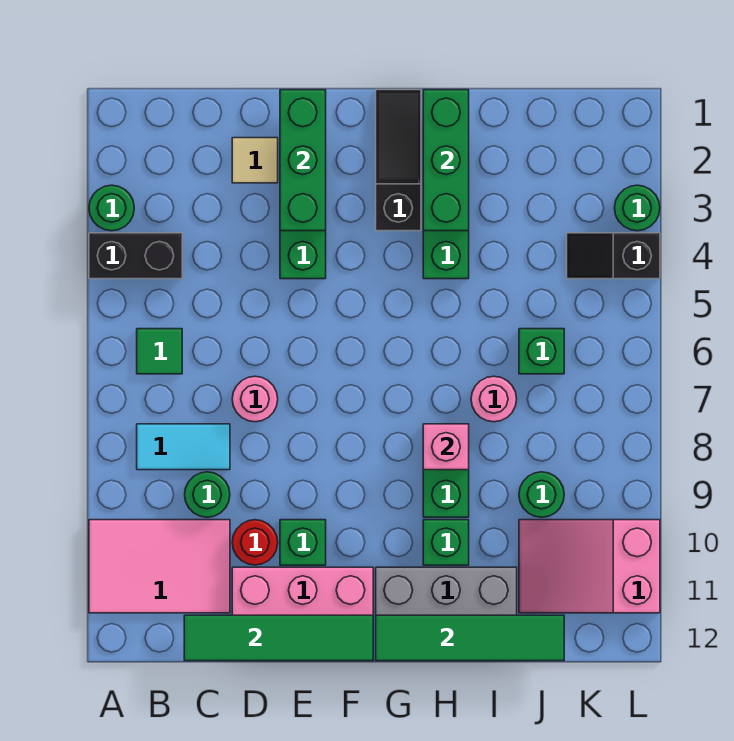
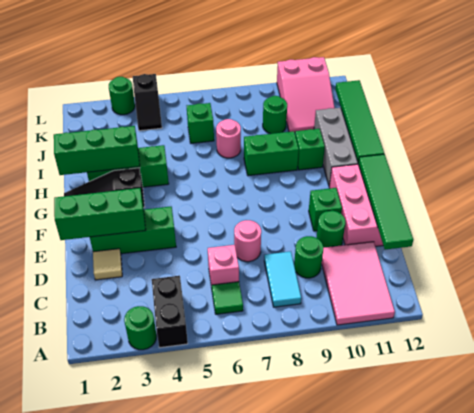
red 1x1 round brick [232,520,278,565] -> green 1x1 round brick [316,211,346,248]
pink 1x1 brick [423,424,469,470] -> pink 1x1 brick moved to [208,245,239,287]

